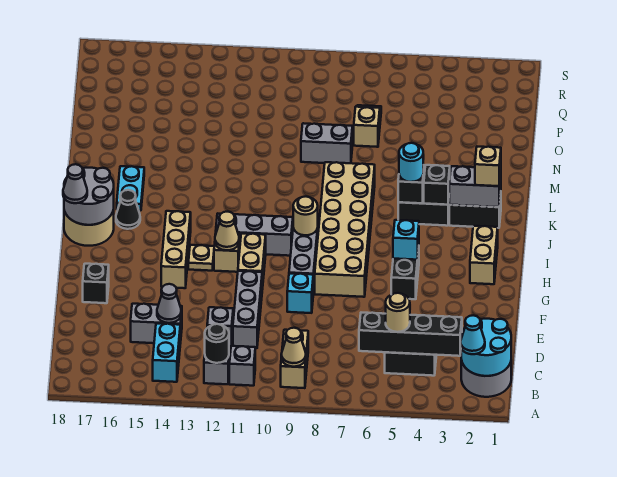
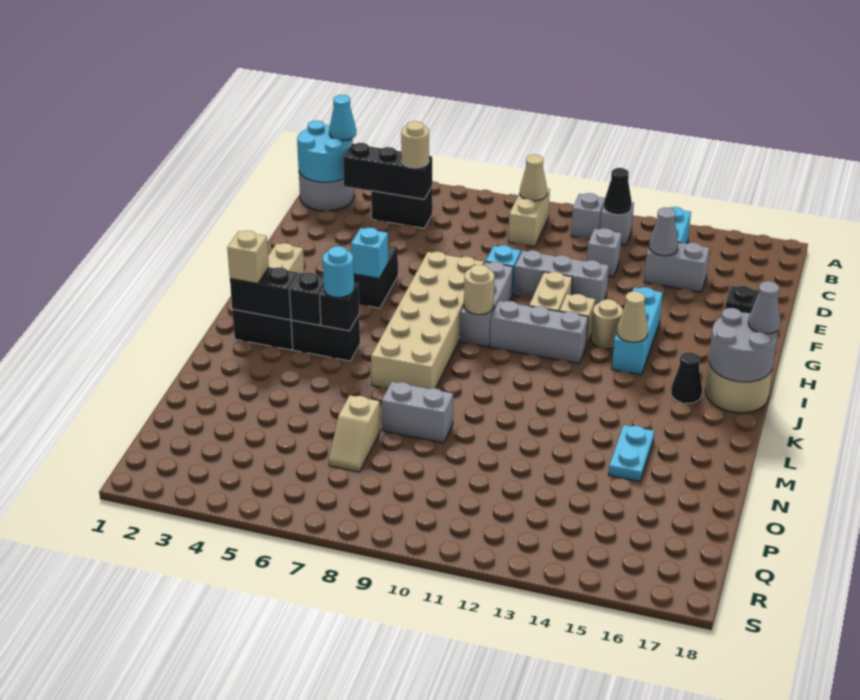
black 1x1 round brick [205,324,229,363] -> black 1x1 cone [604,168,632,215]
black 1x4 brick [359,313,462,356] -> black 1x3 brick [343,143,432,199]
grey 1x3 brick [233,271,262,348] -> grey 1x3 brick turned to [514,250,609,305]
tan 1x3 brick [161,211,191,288] -> cyan 1x3 brick [612,287,663,375]
tan 1x1 cone [215,212,239,250] -> tan 1x1 cone moved to [617,291,648,342]
tan 1x1 plate [188,245,214,271] -> tan 1x1 round brick [591,299,623,349]
grey 1x2 brick [449,166,501,207] -> black 1x2 brick [230,267,299,320]
cyan 1x2 plate [117,166,144,211] -> cyan 1x2 plate moved to [609,425,654,482]

